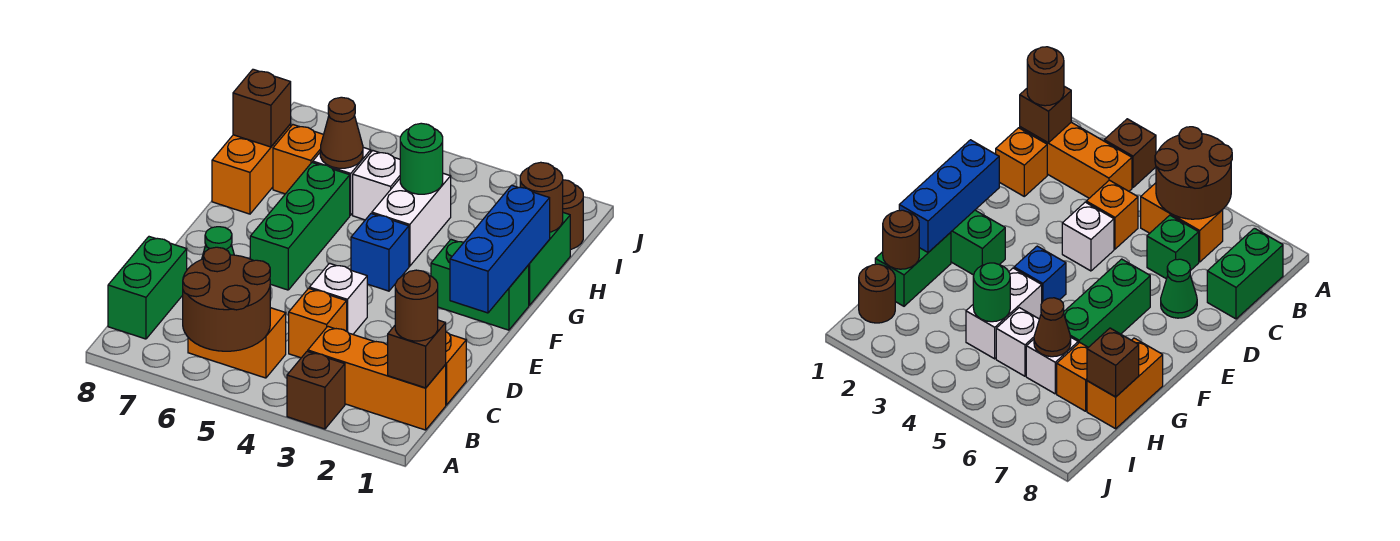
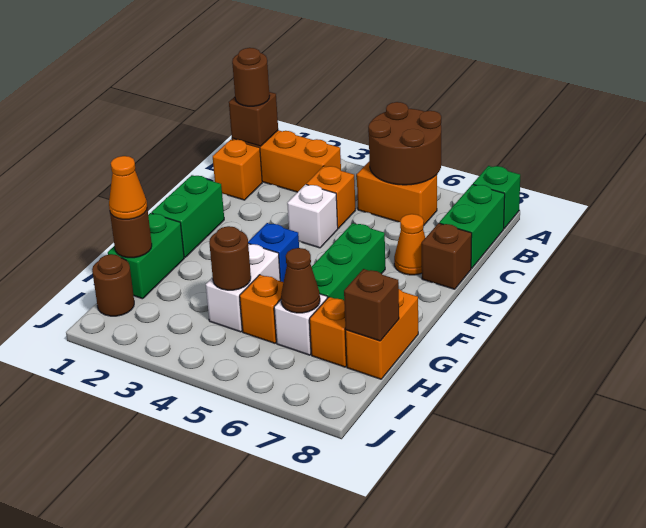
brown 1x1 brick [287,351,345,429] -> brown 1x1 brick moved to [422,223,472,289]
green 1x1 brick [1147,215,1199,279] -> green 1x1 brick moved to [473,166,520,228]
green 1x1 cone [202,227,234,259] -> orange 1x1 cone [394,214,425,275]
blue 1x3 brick [450,185,550,313] -> none
green 1x2 brick [431,240,529,330] -> green 1x2 brick turned to [151,175,224,258]
none -> orange 1x1 cone [109,156,147,219]
green 1x1 round brick [400,123,443,194] -> brown 1x1 round brick [209,226,251,290]
white 1x1 brick [353,150,400,220] -> orange 1x1 brick [240,275,283,343]

